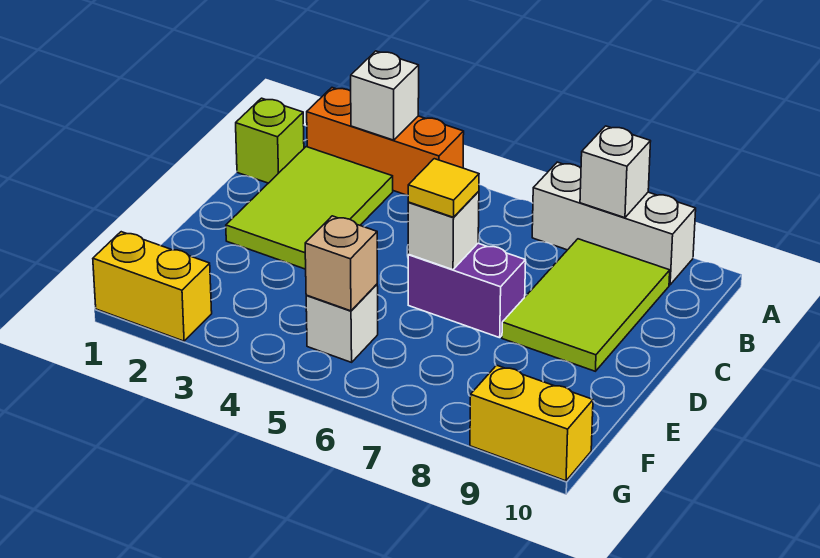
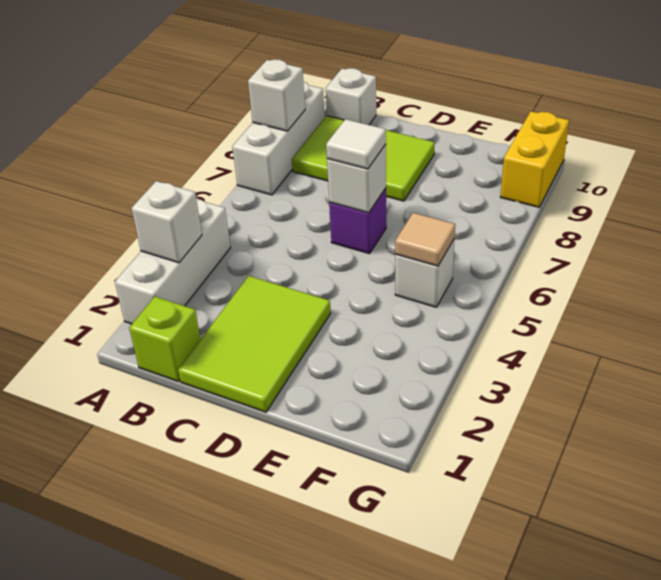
orange 1x3 brick [307,88,464,196] -> white 1x3 brick [115,199,231,324]
lime 2x3 tile [226,147,393,269] -> lime 2x3 tile turned to [178,276,331,412]
none -> white 1x1 brick [326,68,376,125]
purple 1x2 brick [408,243,526,338] -> purple 1x1 brick [329,188,386,254]
yellow 1x1 tile [408,159,479,217] -> white 1x1 tile [326,119,386,169]
tan 1x1 brick [305,216,377,311] -> tan 1x1 tile [395,213,455,266]
yellow 1x2 brick [93,232,212,341] -> none

